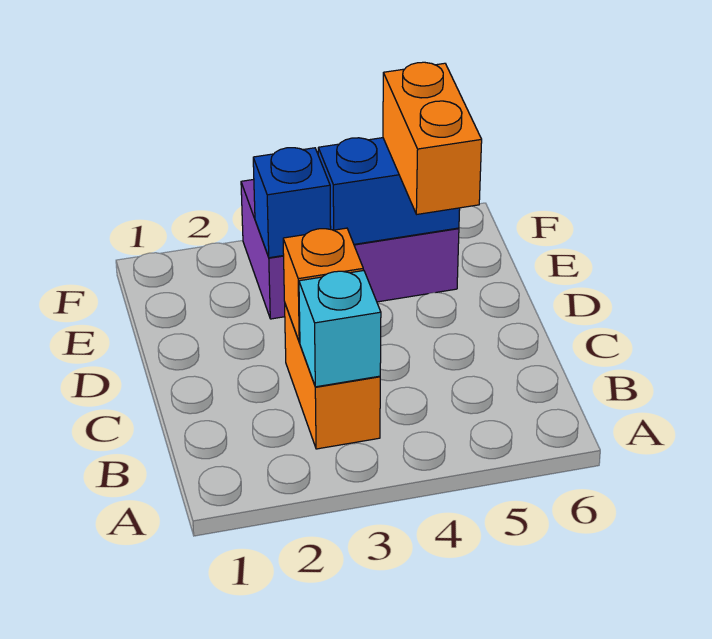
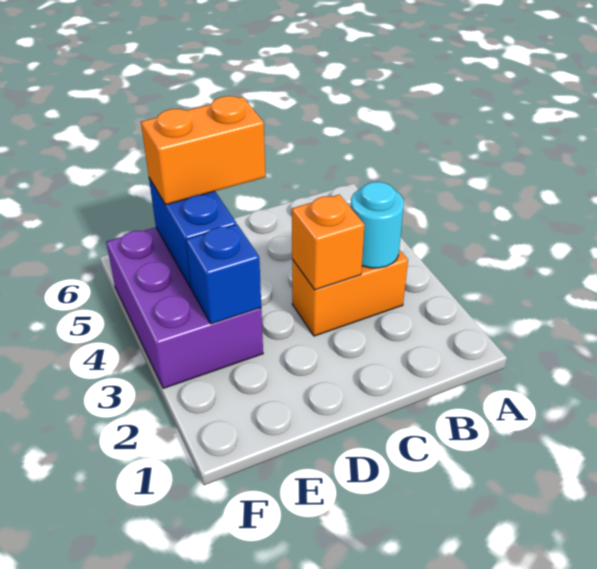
cyan 1x1 brick [299,271,381,387] -> cyan 1x1 round brick [351,182,404,268]

